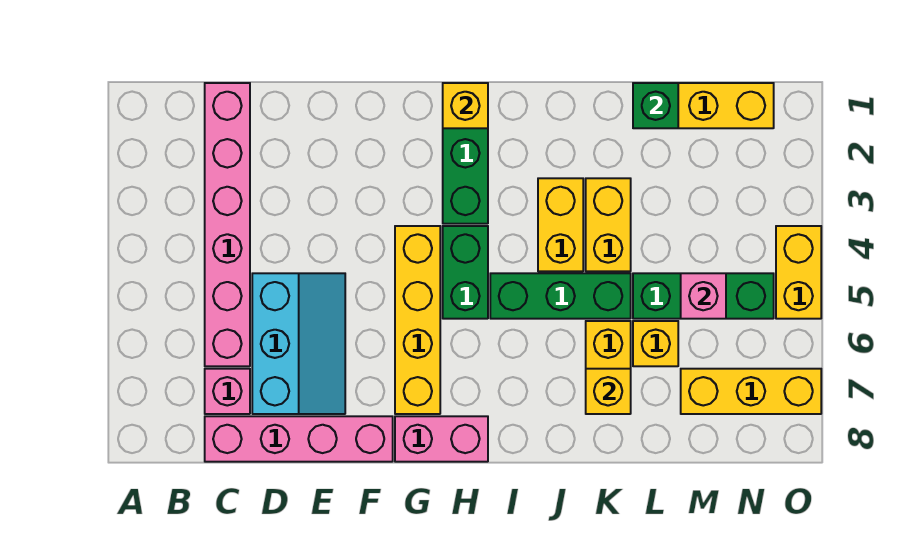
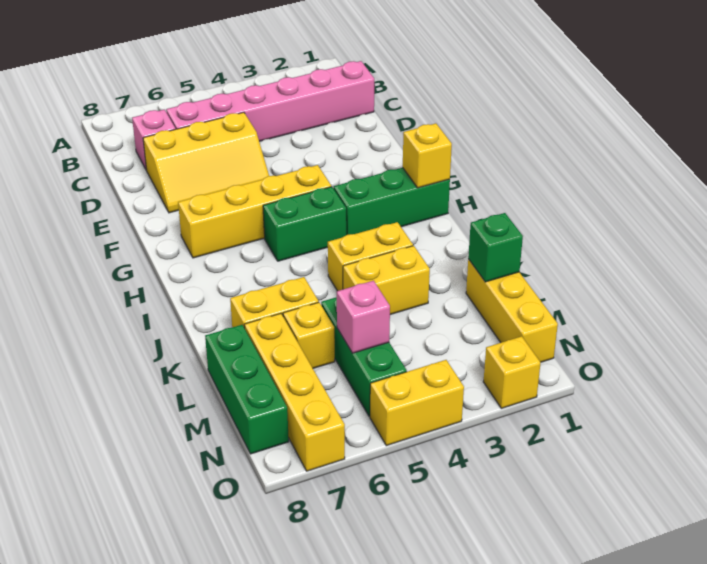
pink 1x4 brick [205,416,393,462] -> none
cyan 2x3 slope [252,273,345,414] -> yellow 2x3 slope [143,112,269,213]
pink 1x2 brick [395,416,488,462] -> none
green 1x3 brick [490,273,631,319] -> green 1x3 brick moved to [205,325,289,454]
yellow 1x1 brick [586,369,631,414] -> yellow 1x1 brick moved to [483,336,541,408]
yellow 1x3 brick [681,369,821,414] -> yellow 1x4 brick [244,314,345,471]

